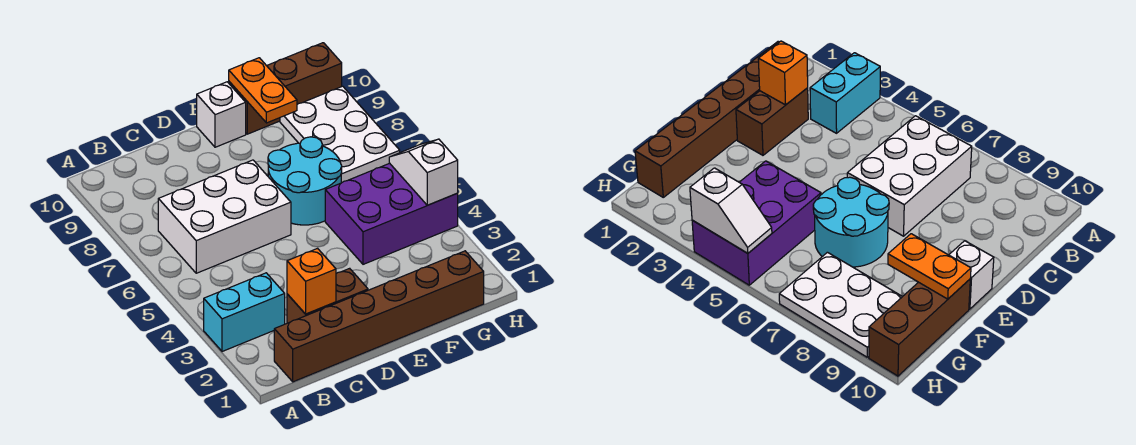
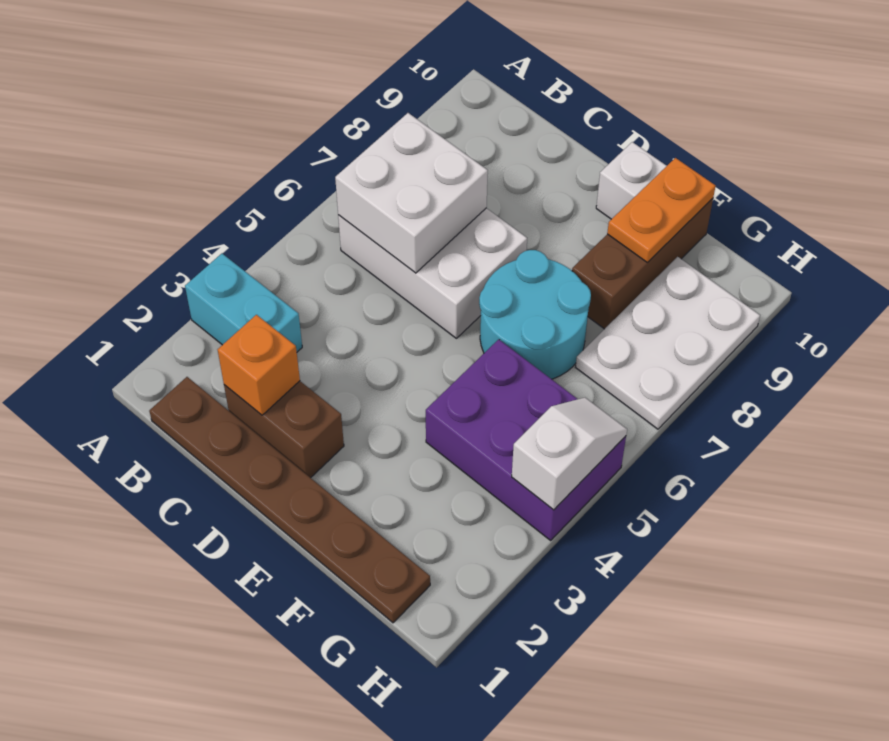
brown 1x6 brick [274,251,484,382] -> brown 1x6 plate [149,377,430,623]
none -> white 2x2 brick [335,113,488,273]
brown 1x3 brick [229,43,342,134] -> brown 1x3 brick turned to [572,199,713,329]

